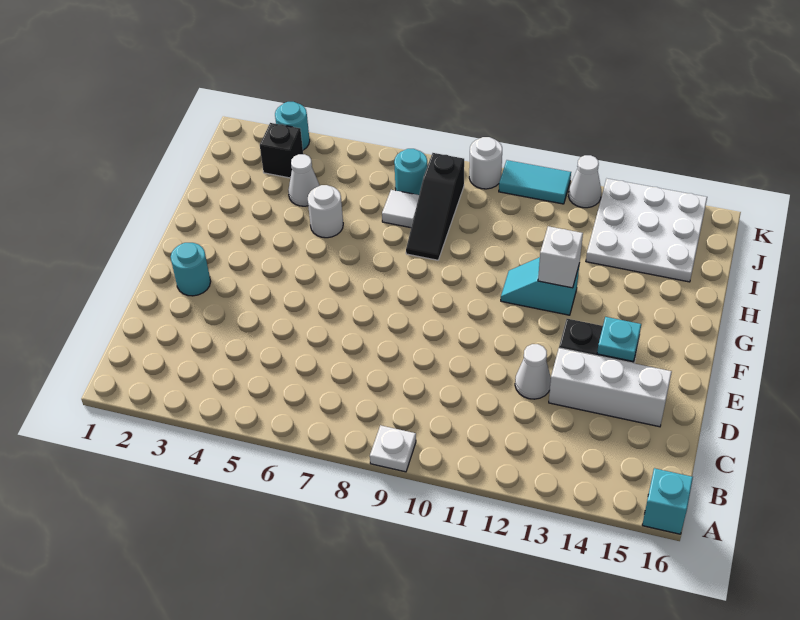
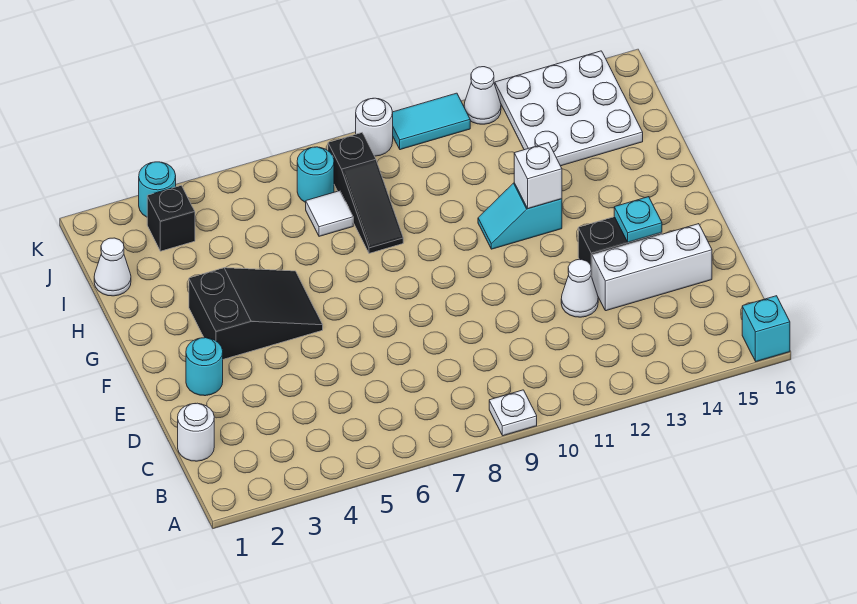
none -> black 2x3 slope [189,268,323,359]
white 1x1 round brick [308,185,343,238] -> white 1x1 round brick moved to [178,403,214,461]
white 1x1 cone [288,154,320,206] -> white 1x1 cone moved to [94,238,131,296]

